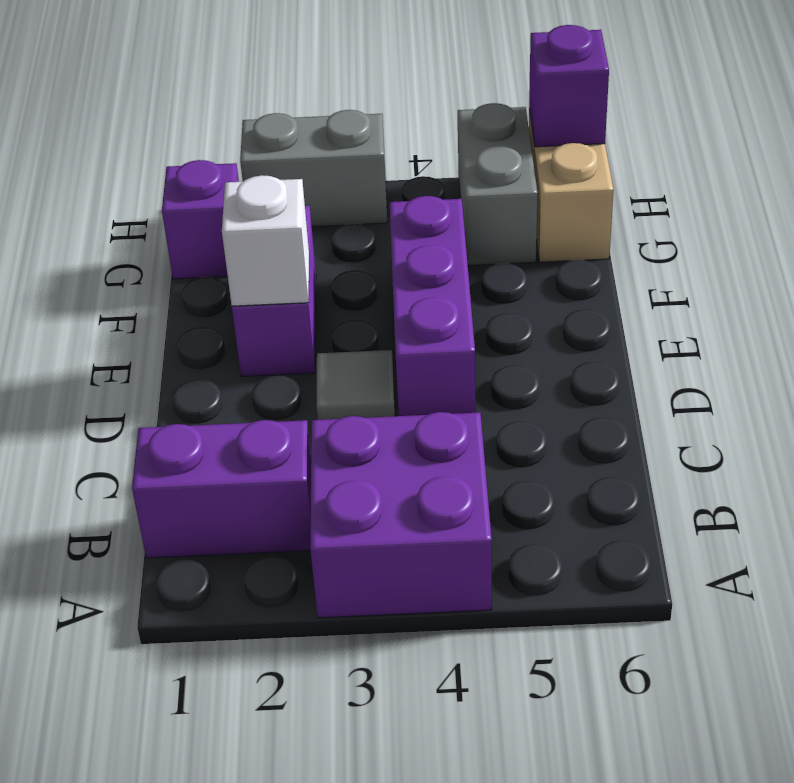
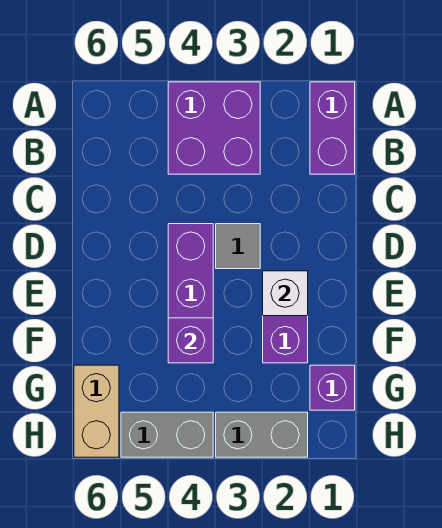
purple 1x2 brick [132,420,311,558] -> purple 1x2 brick turned to [310,82,355,174]
grey 1x2 brick [458,103,538,265] -> grey 1x2 brick turned to [121,412,213,457]
purple 1x1 brick [529,25,609,147] -> purple 1x1 brick moved to [168,318,213,363]

